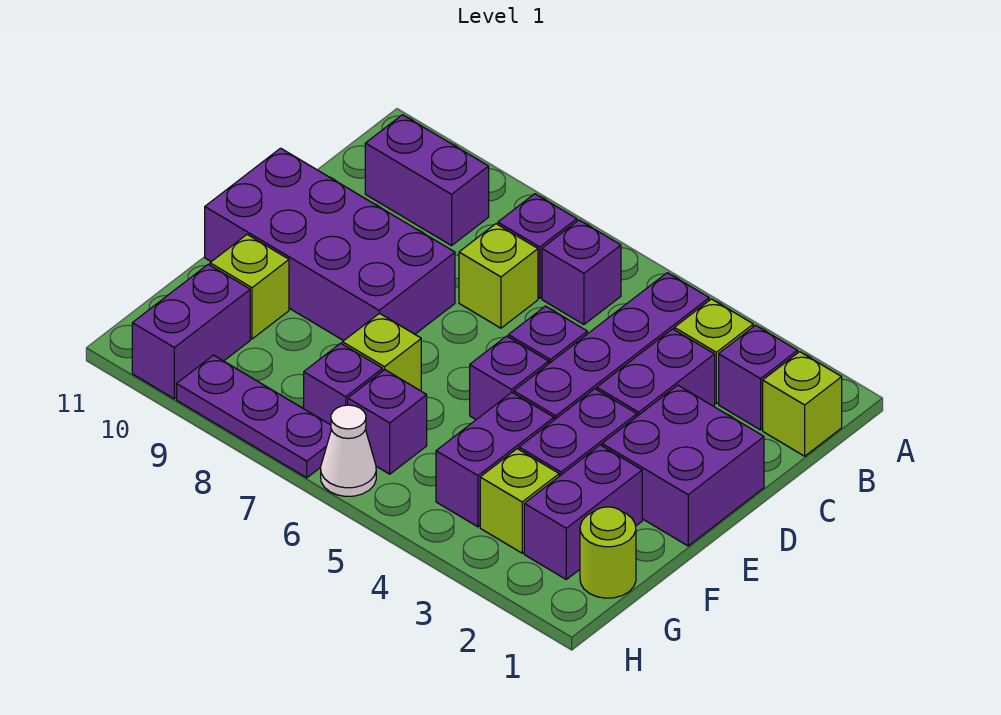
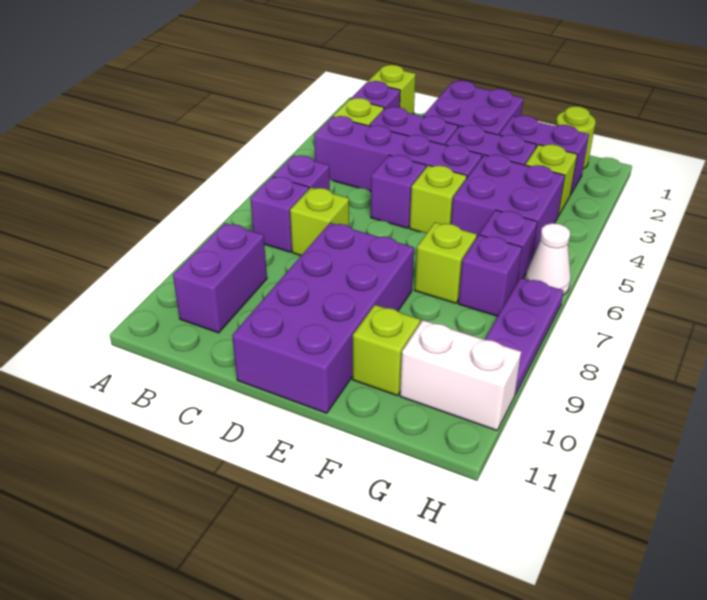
purple 1x1 brick [470,336,549,420] -> lime 1x1 brick [410,165,467,233]
purple 1x2 brick [436,393,554,527] -> purple 2x2 brick [451,155,565,258]
purple 1x2 brick [132,264,250,399] -> white 1x2 brick [400,320,521,430]

